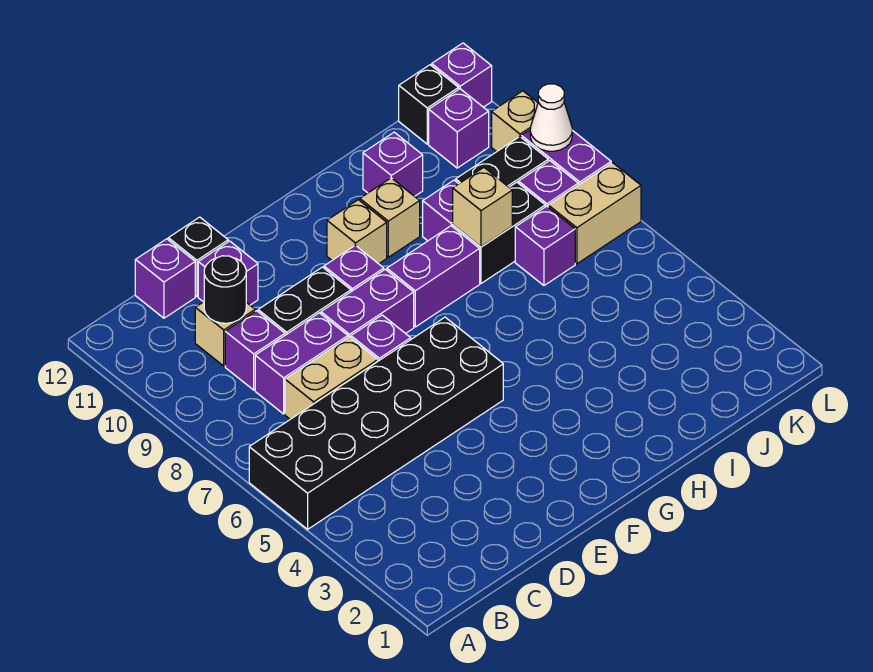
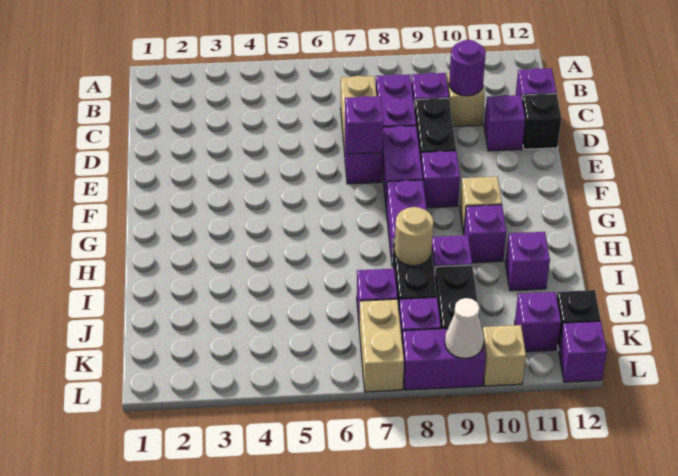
black 2x6 brick [249,317,503,529] -> none
black 1x1 round brick [204,256,246,323] -> purple 1x1 round brick [449,40,486,96]
none -> purple 1x1 brick [345,96,383,154]
tan 1x1 brick [360,178,420,257] -> purple 1x1 brick [464,205,506,263]
tan 1x1 brick [453,168,512,247] -> tan 1x1 round brick [395,207,433,266]

